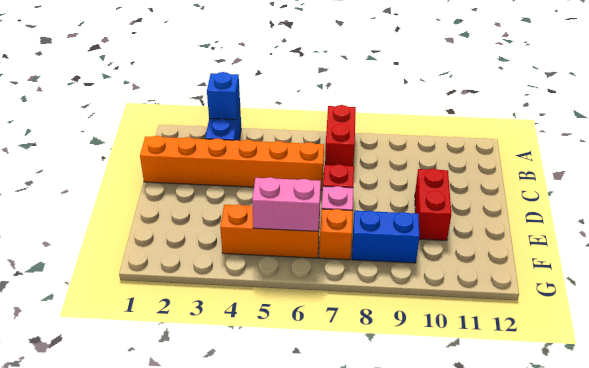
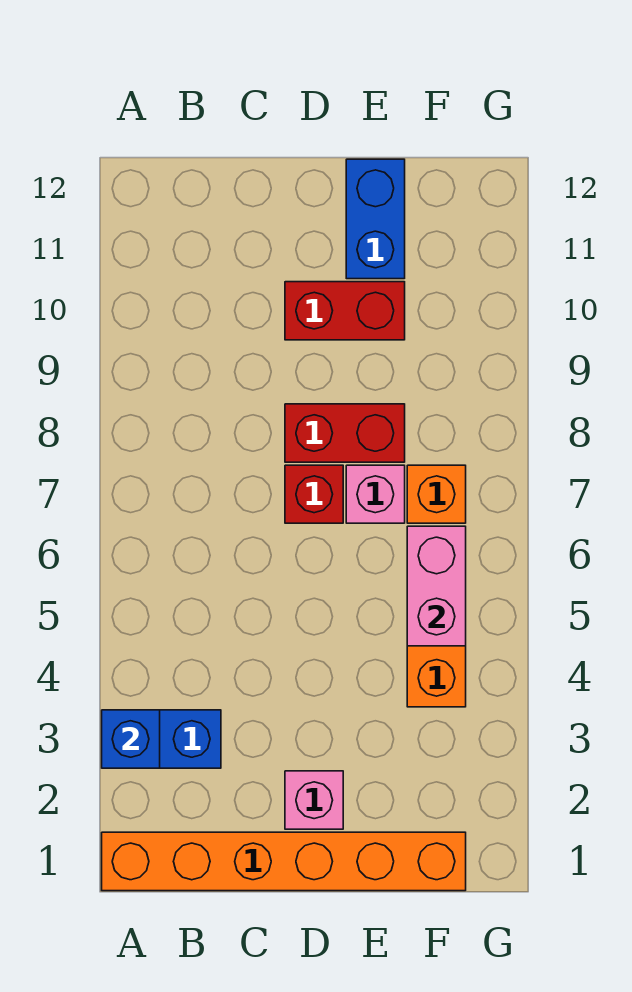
red 1x2 brick [325,105,356,166] -> red 1x2 brick moved to [285,404,405,462]
orange 1x6 brick [140,136,324,190] -> orange 1x6 brick turned to [102,832,466,891]
none -> pink 1x1 brick [285,771,343,829]
blue 1x2 brick [352,211,419,263] -> blue 1x2 brick moved to [346,159,405,279]

